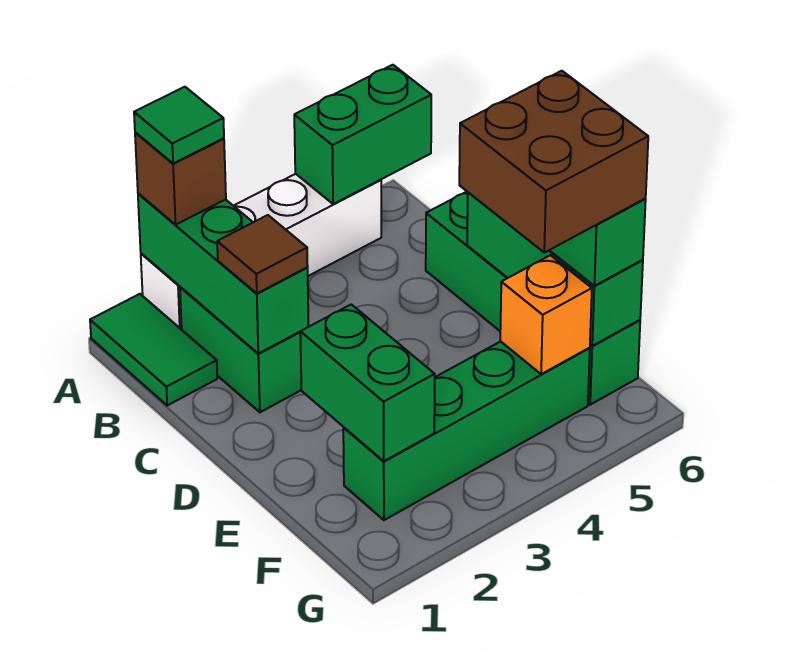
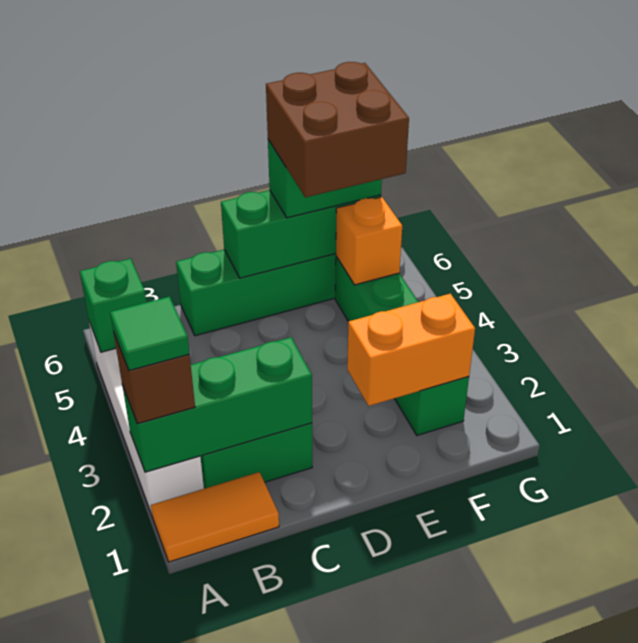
green 1x2 tile [90,294,217,405] -> orange 1x2 tile [151,472,279,562]
green 1x2 brick [294,65,431,204] -> green 1x1 brick [80,259,146,352]
brown 1x1 tile [217,215,308,293] -> none
green 1x2 brick [300,304,435,461] -> orange 1x2 brick [347,294,475,406]

